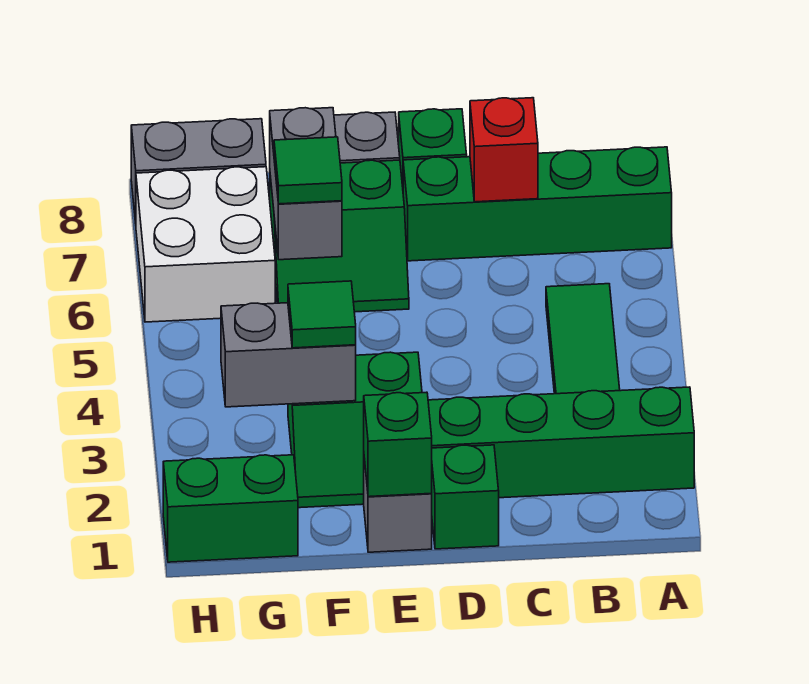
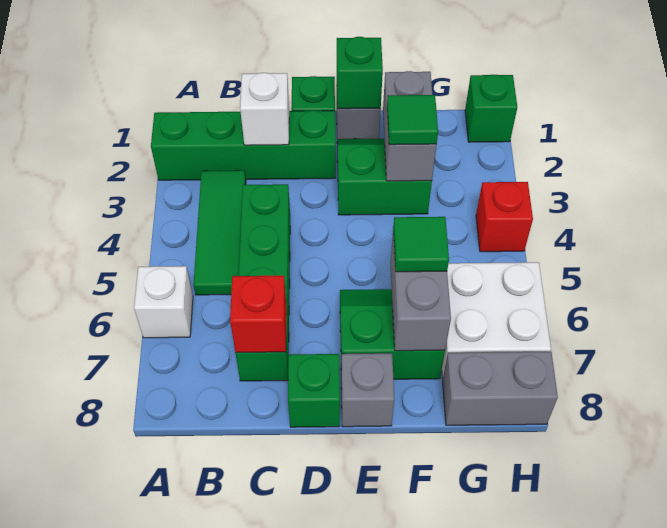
none -> white 1x1 brick [134,266,193,338]
green 1x4 brick [403,147,672,261] -> green 1x4 brick turned to [236,184,290,381]
none -> white 1x1 brick [240,73,289,145]
grey 1x2 brick [221,303,356,407] -> grey 1x2 brick turned to [383,71,437,181]
green 1x2 brick [163,455,298,562] -> green 1x1 brick [465,75,517,142]
none -> red 1x1 brick [476,182,533,252]

